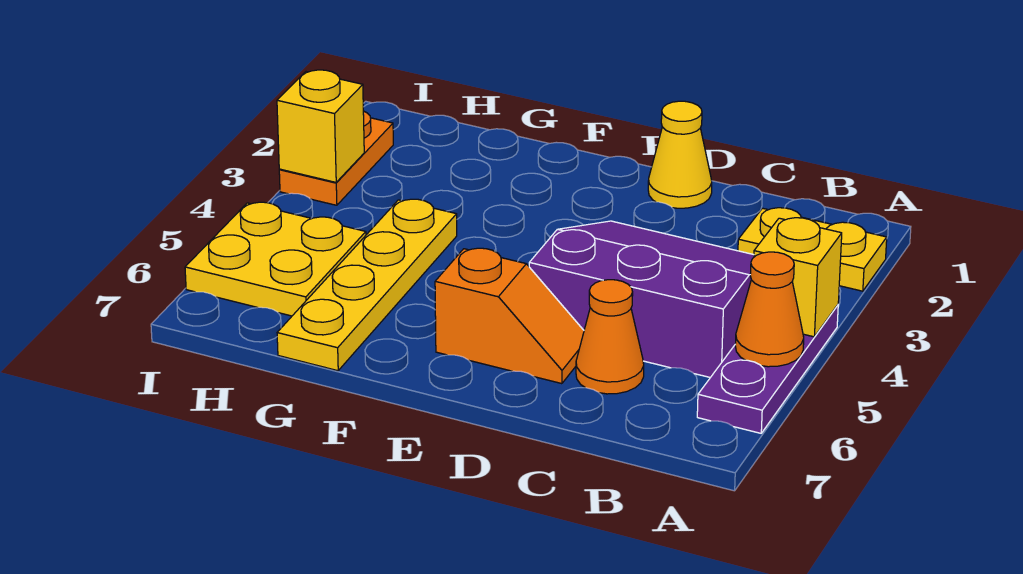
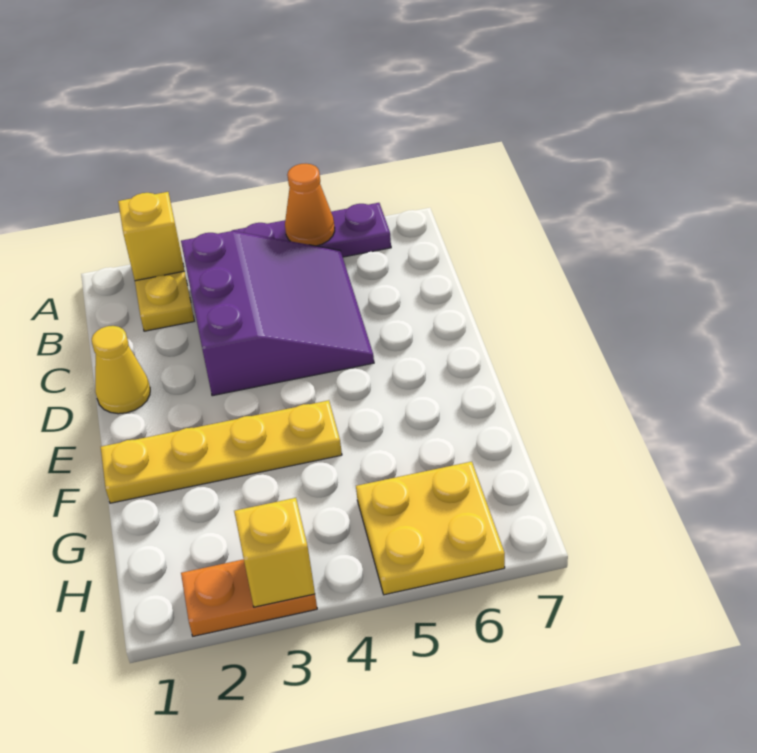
yellow 1x1 brick [754,218,842,337] -> yellow 1x1 brick moved to [118,192,184,281]
purple 3x3 slope [529,221,754,378] -> purple 3x3 slope turned to [181,231,374,396]
orange 1x1 cone [576,280,644,394] -> none
orange 1x2 slope [435,248,584,384] -> none
yellow 1x4 plate [277,199,457,371] -> yellow 1x4 plate moved to [101,400,342,503]

